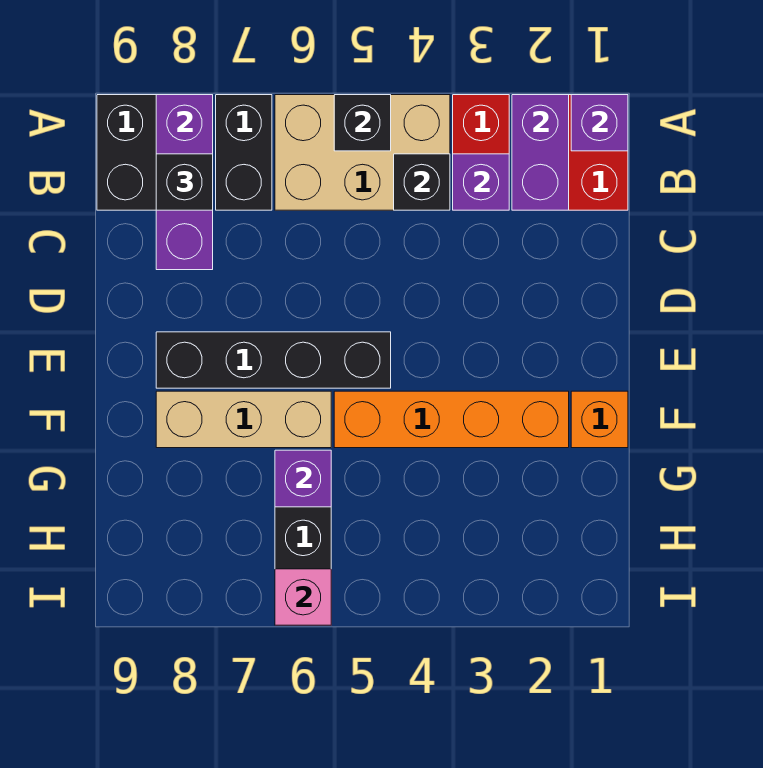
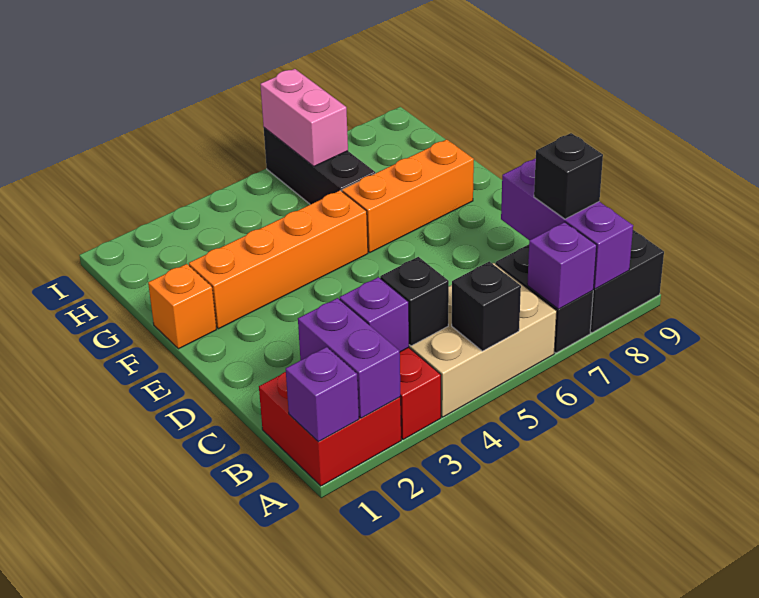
black 1x4 brick [156,332,391,388] -> none
tan 1x3 brick [156,391,331,448] -> orange 1x3 brick [342,139,474,252]
purple 1x1 brick [275,450,331,507] -> purple 1x1 brick moved to [527,222,597,309]
pink 1x1 brick [275,569,331,625] -> pink 1x2 brick [260,69,348,166]

